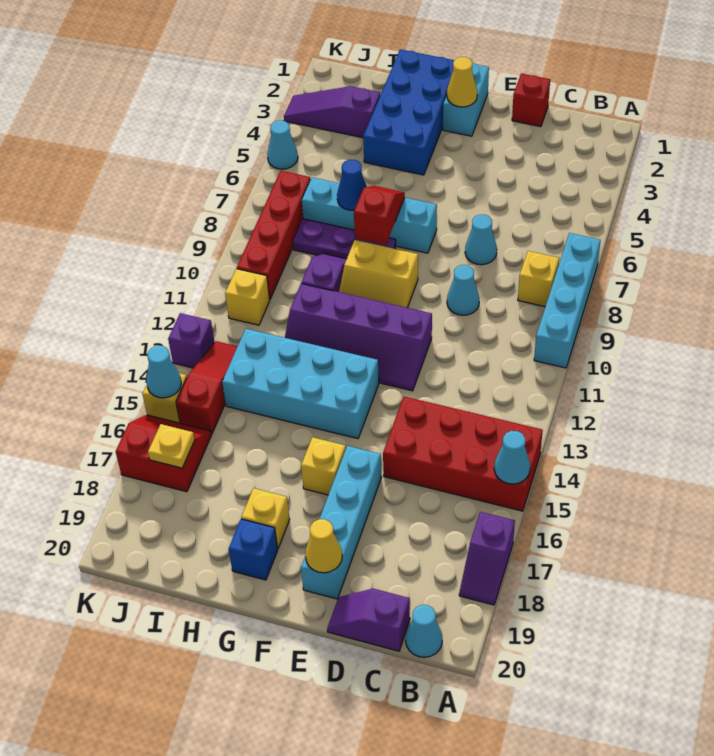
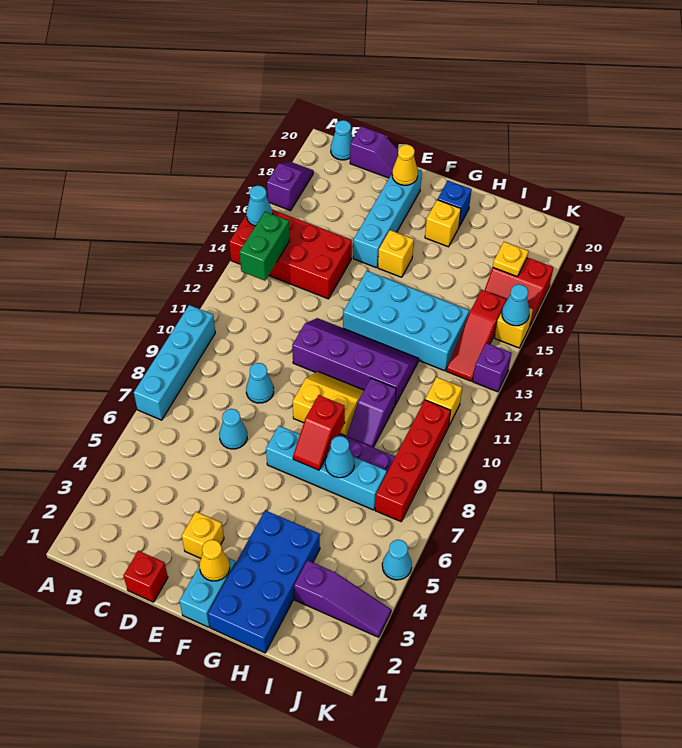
yellow 1x1 brick [518,251,559,307] -> yellow 1x1 brick moved to [182,512,224,558]
none -> green 1x2 brick [240,212,290,281]
blue 1x1 cone [337,160,367,210] -> cyan 1x1 cone [325,436,354,478]

